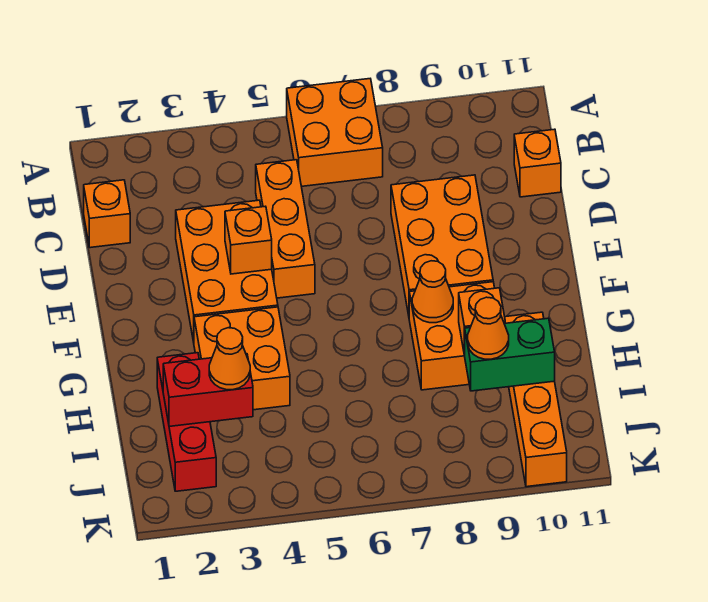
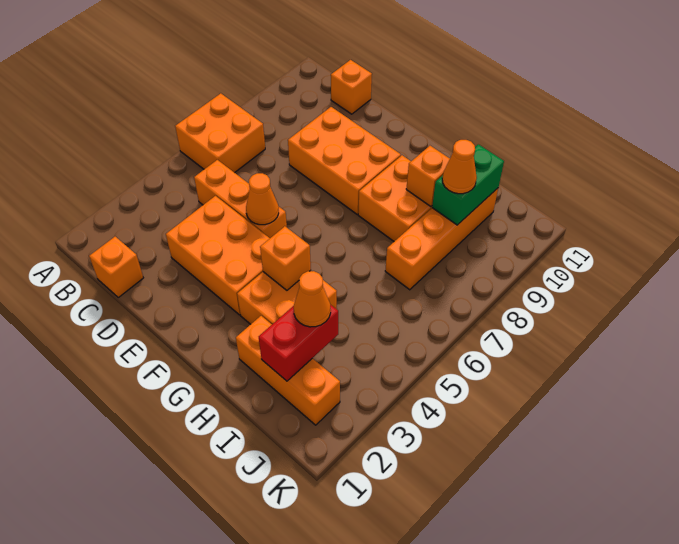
orange 1x1 brick [225,206,272,274] -> orange 1x1 brick moved to [260,226,311,290]
orange 1x1 cone [412,261,453,323] -> orange 1x1 cone moved to [246,173,279,225]
red 1x3 brick [157,353,216,491] -> orange 1x3 brick [236,316,340,425]
orange 1x4 brick [505,312,567,487] -> orange 1x4 brick turned to [385,188,498,290]

